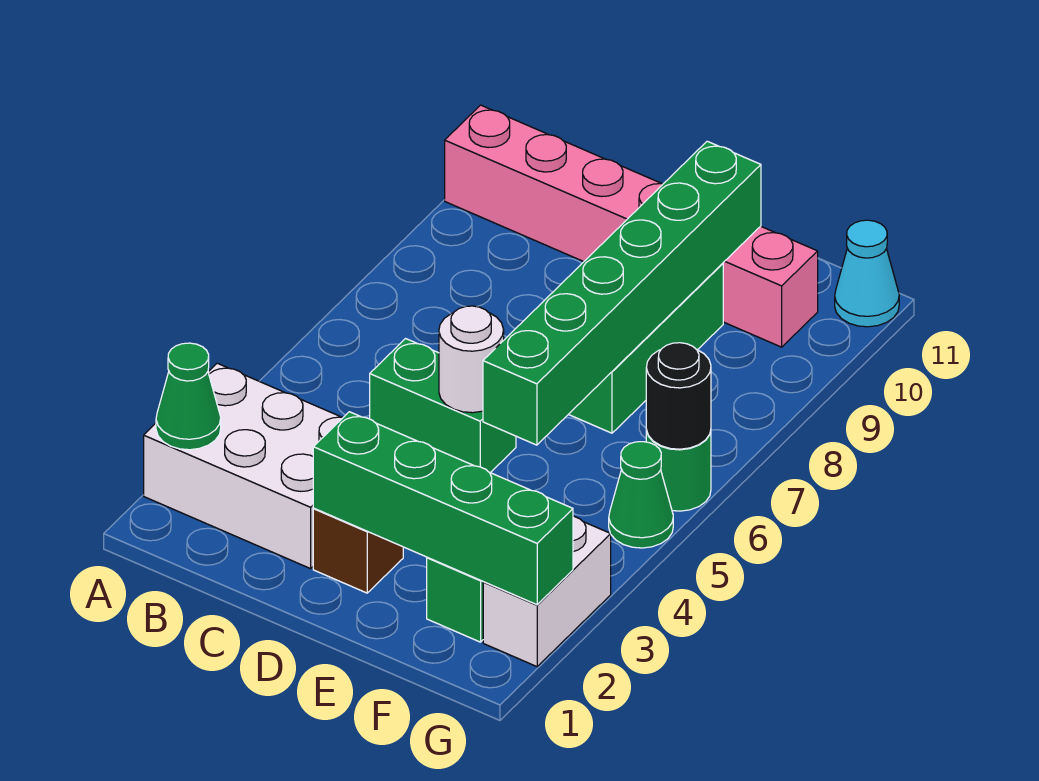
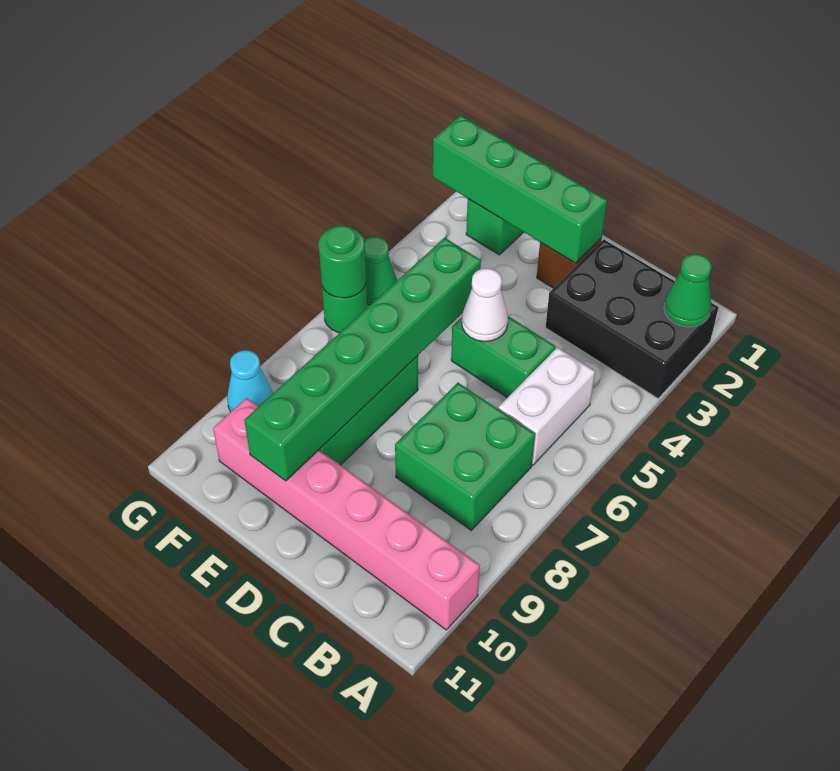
white 2x3 brick [144,363,343,569] -> black 2x3 brick [545,239,719,398]
none -> green 2x2 brick [395,383,535,530]
white 1x1 round brick [439,306,504,413] -> white 1x1 cone [462,268,508,342]
white 1x2 brick [483,516,611,667] -> white 1x2 brick moved to [498,347,595,465]
black 1x1 round brick [646,343,711,449] -> green 1x1 round brick [318,226,366,298]
cyan 1x1 cone [835,220,899,327] -> cyan 1x1 cone moved to [227,350,273,412]

